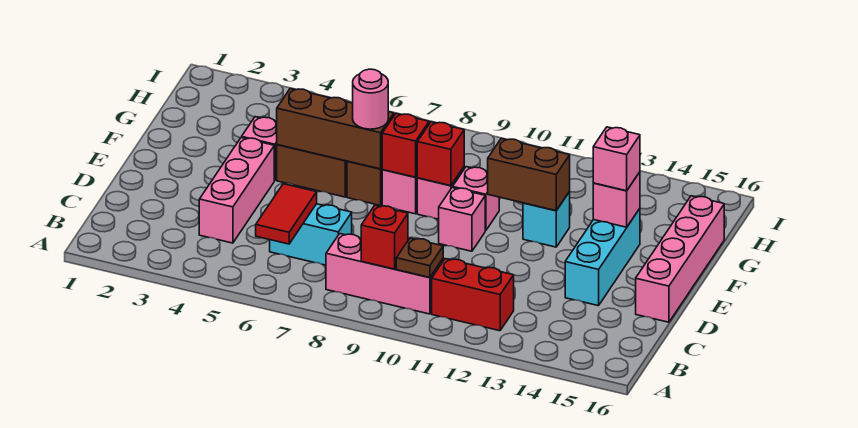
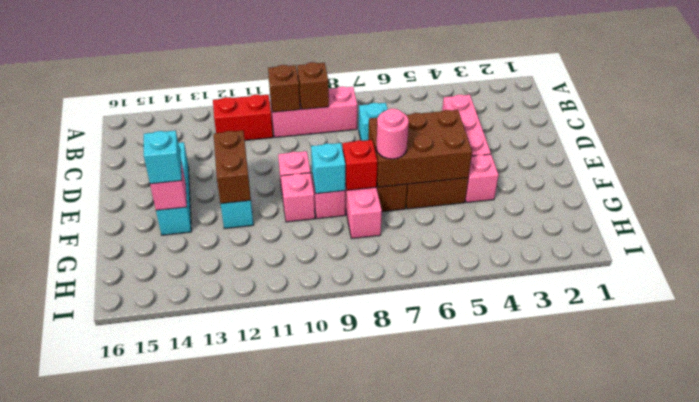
red 1x2 tile [256,184,317,244] -> none
red 1x1 brick [361,205,408,269] -> brown 1x1 brick [297,62,329,109]
brown 1x1 plate [396,238,443,277] -> brown 1x1 brick [268,65,300,112]
cyan 1x2 brick [270,204,352,265] -> cyan 1x1 brick [359,103,388,141]
pink 1x4 brick [636,196,724,322] -> none
brown 1x3 brick [277,88,394,169] -> brown 2x3 brick [368,110,472,187]
red 1x1 brick [417,122,464,186] -> cyan 1x1 brick [311,143,345,194]
brown 1x2 brick [488,138,570,211] -> brown 1x2 brick turned to [214,131,251,204]
pink 1x1 brick [593,127,640,191] -> cyan 1x1 brick [144,130,182,184]

